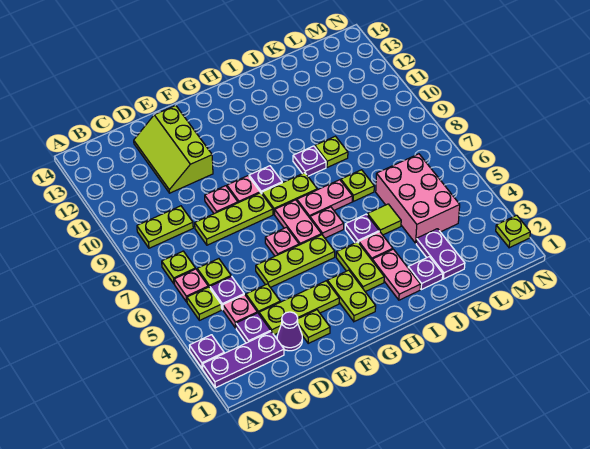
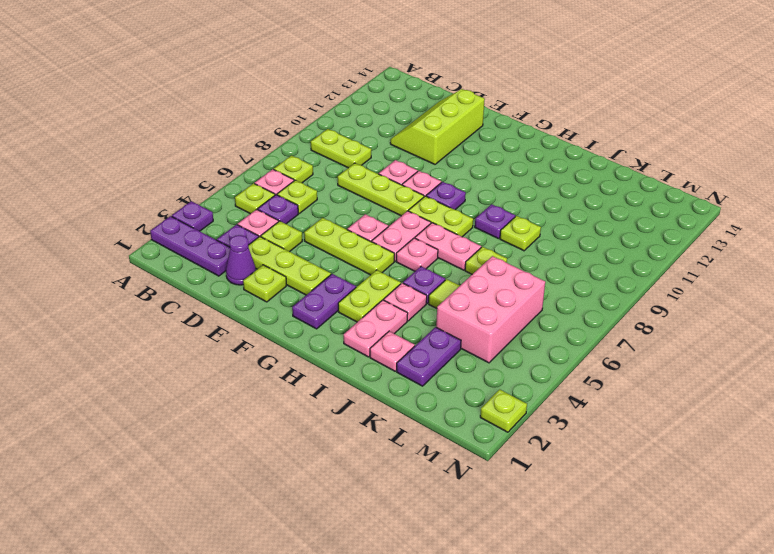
lime 1x2 plate [327,270,376,322] -> purple 1x2 plate [292,274,356,329]
purple 1x1 plate [408,257,443,290] -> pink 1x1 plate [370,331,415,371]

